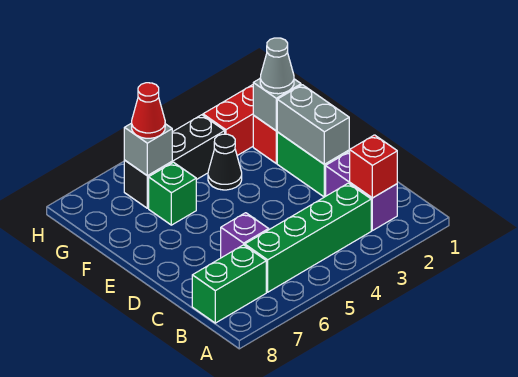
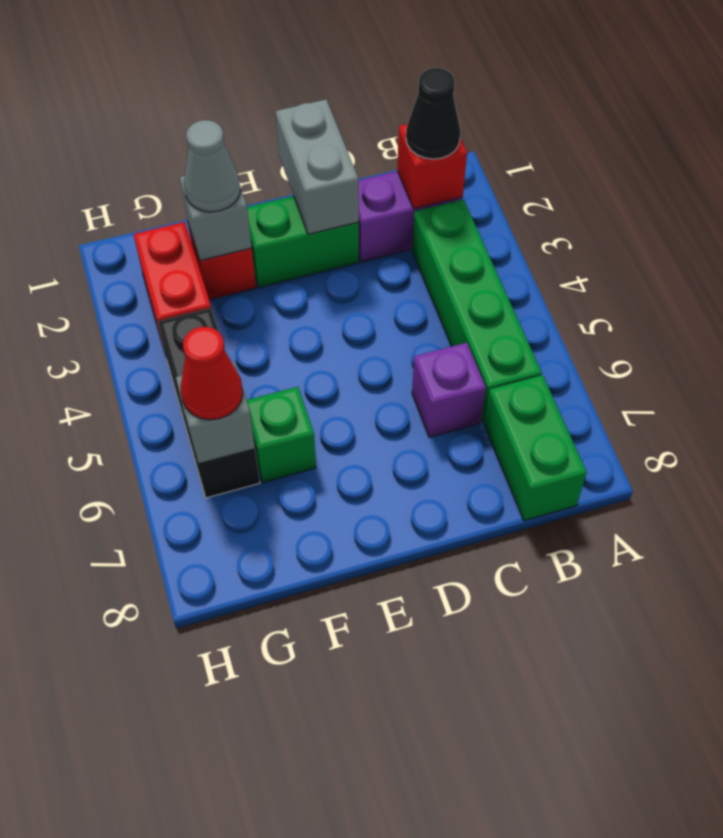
grey 1x2 brick [277,85,349,164] -> grey 1x2 brick turned to [276,99,359,234]
black 1x1 cone [208,134,242,190] -> black 1x1 cone moved to [406,68,460,159]

